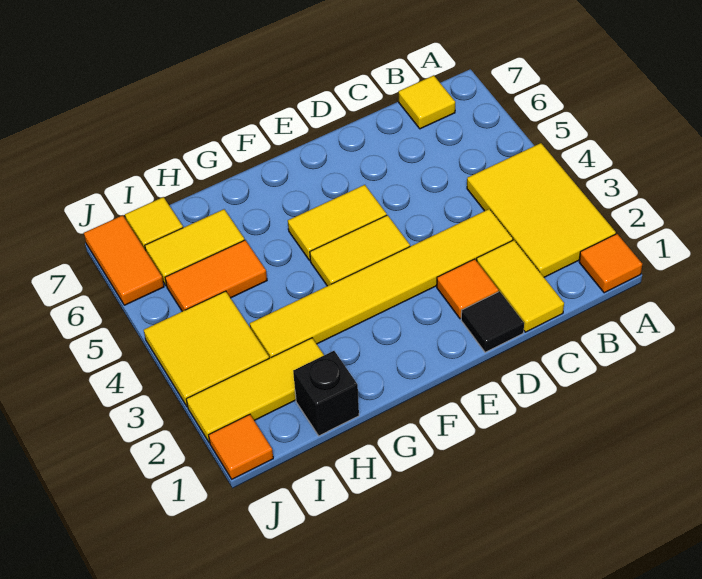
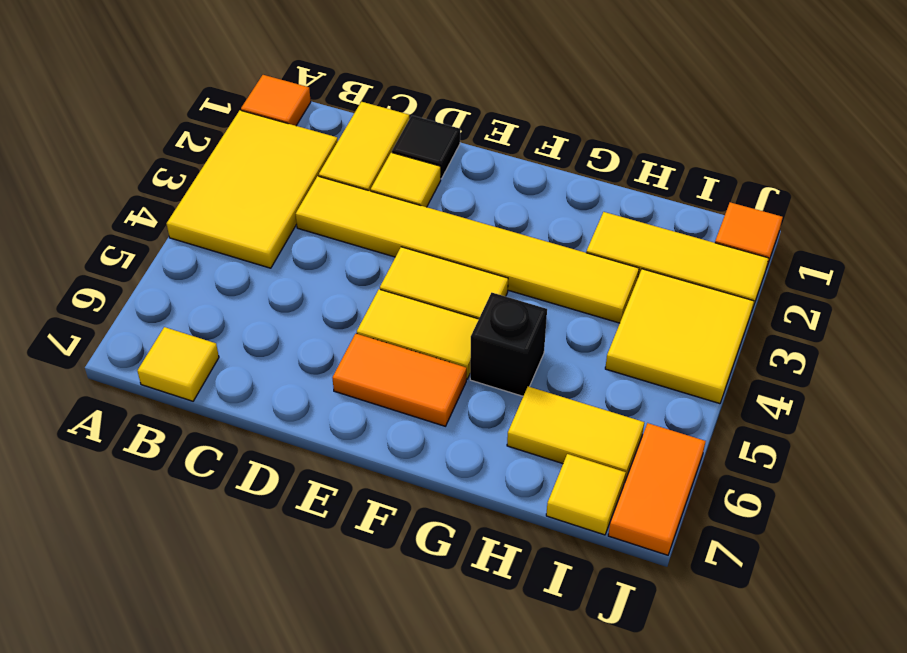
orange 1x1 tile [437,259,499,319] -> yellow 1x1 tile [371,153,441,207]
black 1x1 brick [293,351,359,436] -> black 1x1 brick moved to [470,293,547,396]
orange 1x2 tile [165,240,267,311] -> orange 1x2 tile moved to [332,334,467,426]

